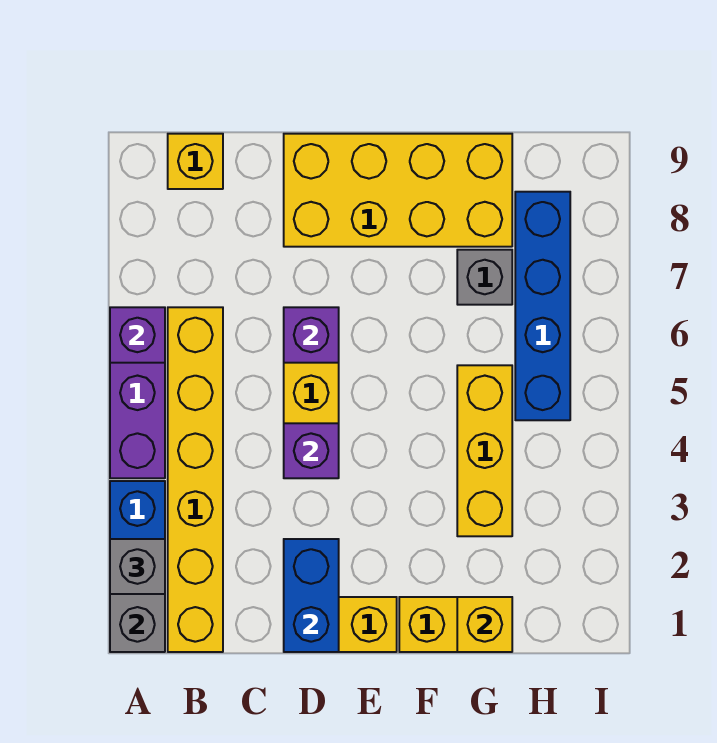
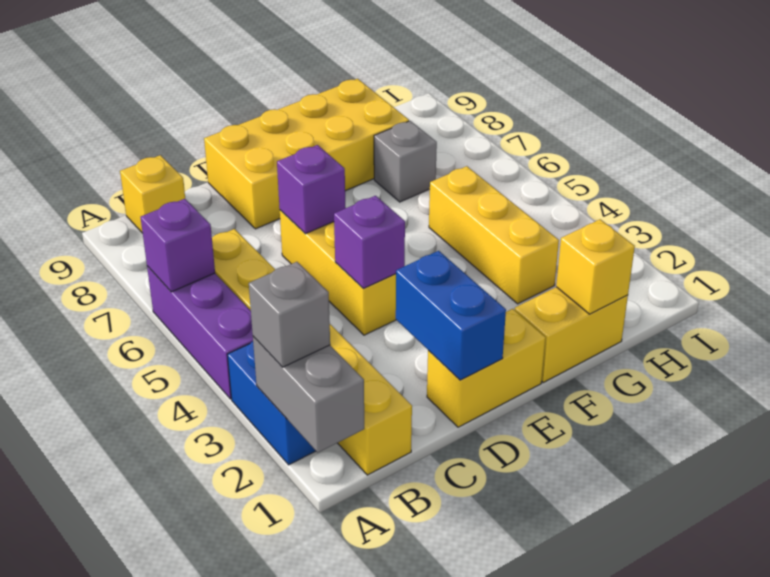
blue 1x4 brick [515,192,570,420] -> none

